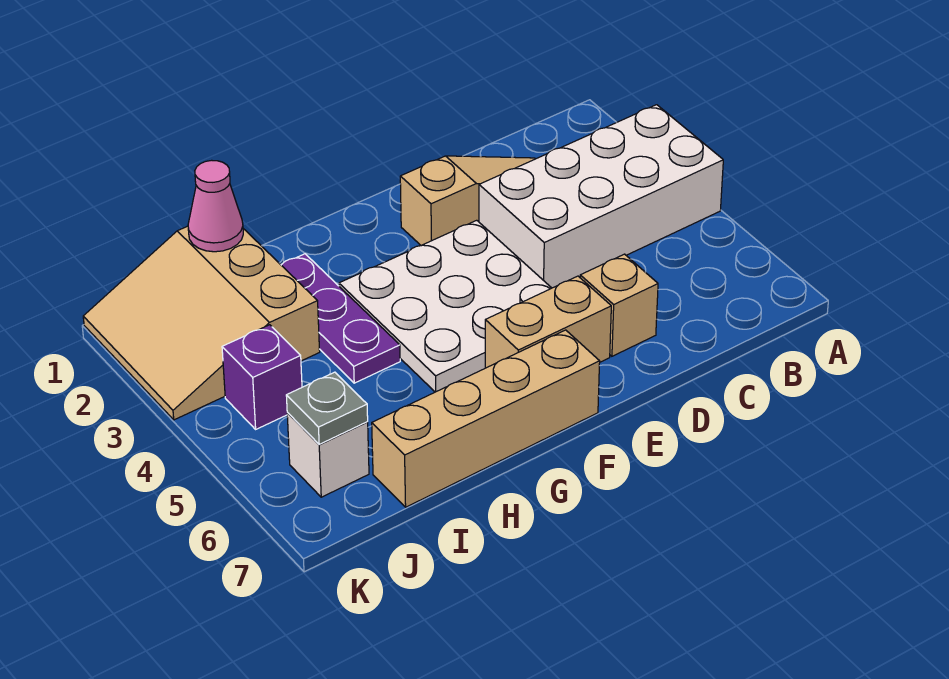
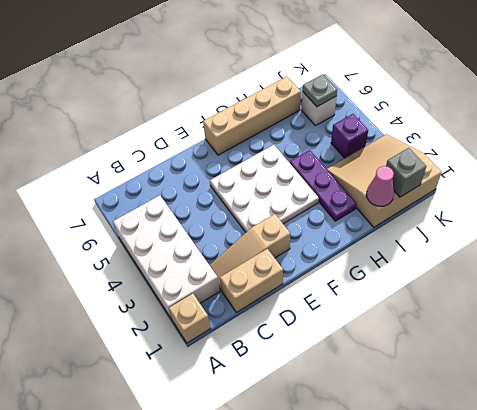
white 2x4 brick [479,105,723,288] -> white 2x4 brick turned to [113,195,220,319]
tan 1x1 brick [580,254,658,356] -> tan 1x1 brick moved to [169,294,211,343]
tan 1x2 brick [485,276,611,368] -> tan 1x2 brick moved to [220,249,283,312]
tan 3x3 slope [83,226,320,420] -> tan 3x3 slope turned to [327,134,442,227]
none -> grey 1x1 brick [386,148,426,197]

